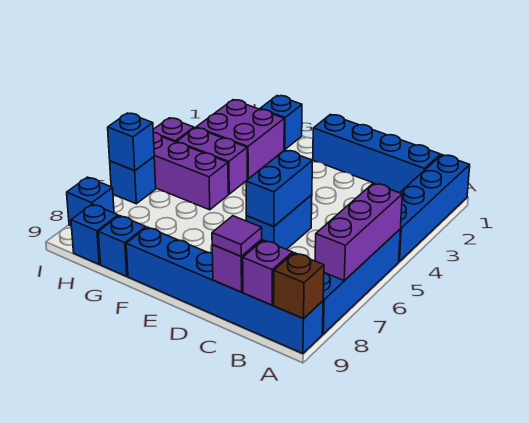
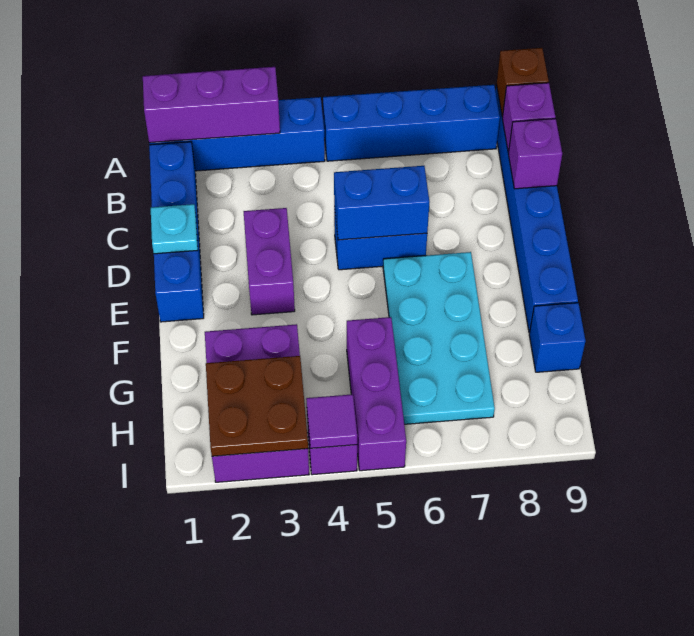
purple 1x3 brick [315,183,402,281] -> purple 1x3 brick moved to [143,67,280,143]
purple 1x1 tile [212,216,262,256] -> purple 1x1 tile moved to [306,394,357,448]
none -> cyan 1x1 plate [151,204,198,254]
none -> cyan 2x4 plate [383,252,495,424]
blue 1x1 brick [260,96,302,150] -> none
purple 2x2 brick [196,100,284,179] -> purple 2x3 brick [205,324,309,482]
purple 1x2 brick [177,128,247,194] -> purple 1x2 brick moved to [244,208,295,315]
none -> brown 2x2 plate [206,356,308,456]
blue 1x1 brick [71,204,118,264] -> none
blue 1x1 brick [110,157,156,204] -> none
blue 1x1 brick [108,113,154,171] -> none
blue 1x1 brick [67,177,114,226] -> none

